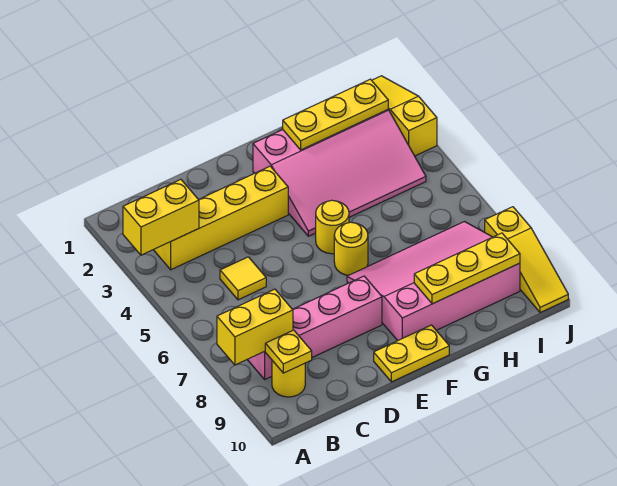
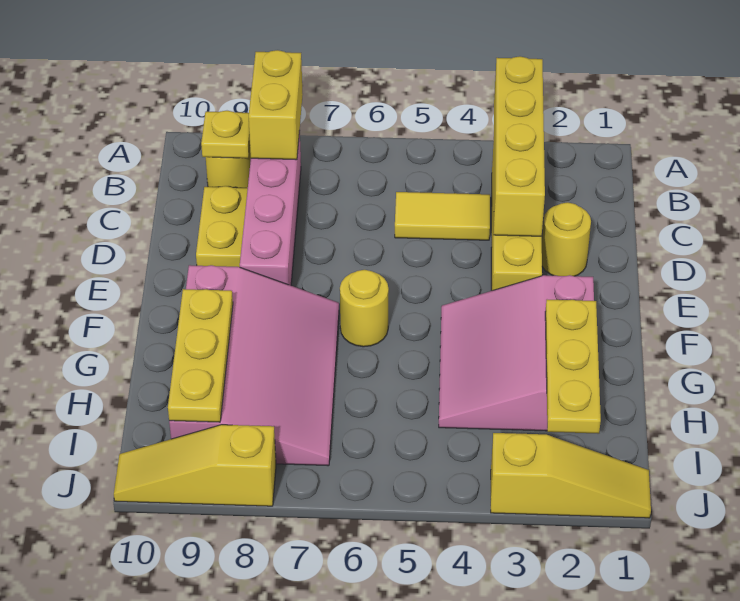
yellow 1x2 brick [123,179,199,255] -> yellow 1x4 brick [494,56,545,236]
yellow 1x1 tile [220,257,266,300] -> yellow 1x2 tile [395,192,490,240]
yellow 1x2 plate [374,325,449,382] -> yellow 1x2 plate moved to [196,186,248,267]
pink 3x4 slope [253,110,426,236] -> pink 3x3 slope [439,275,594,431]
yellow 1x1 round brick [316,200,349,254] -> yellow 1x1 round brick moved to [542,202,591,276]

